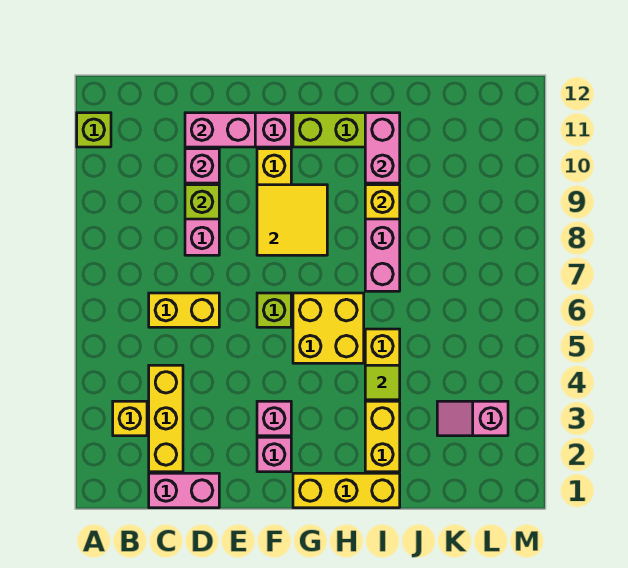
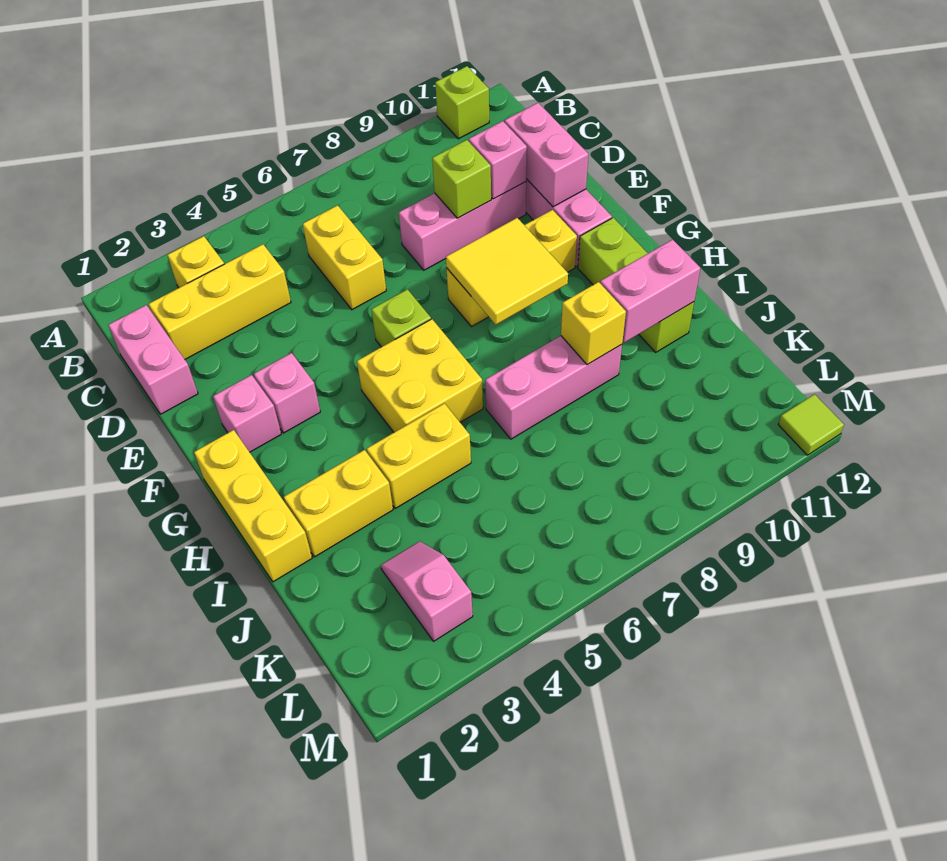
lime 1x1 tile [365,365,400,400] -> lime 1x1 tile moved to [778,394,844,455]

